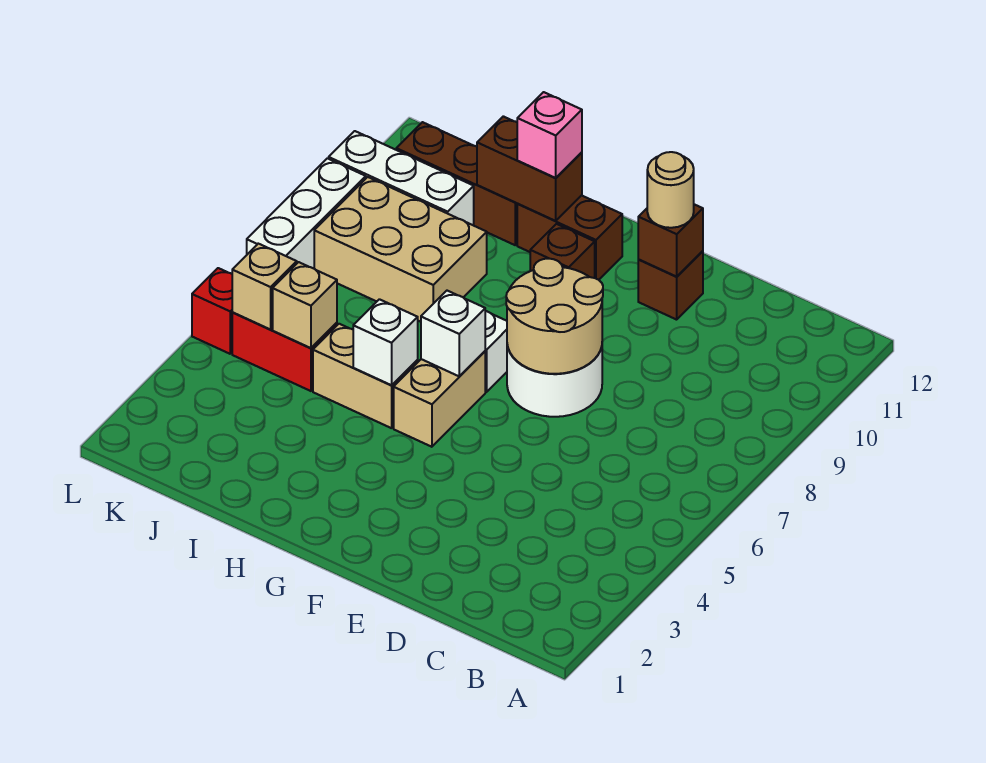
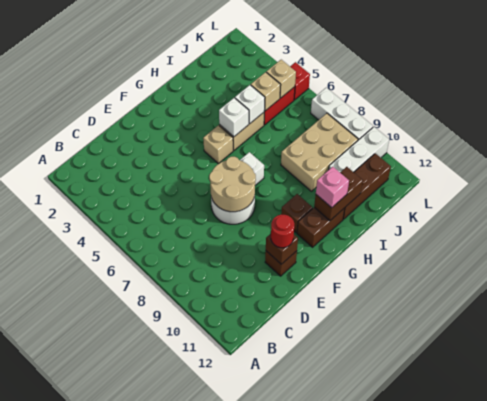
tan 1x1 round brick [647,152,694,228] -> red 1x1 round brick [271,215,294,248]
tan 1x2 brick [394,351,485,447] -> tan 1x1 brick [203,125,233,164]
white 1x1 brick [421,291,485,376] -> white 1x1 brick moved to [235,85,265,124]

